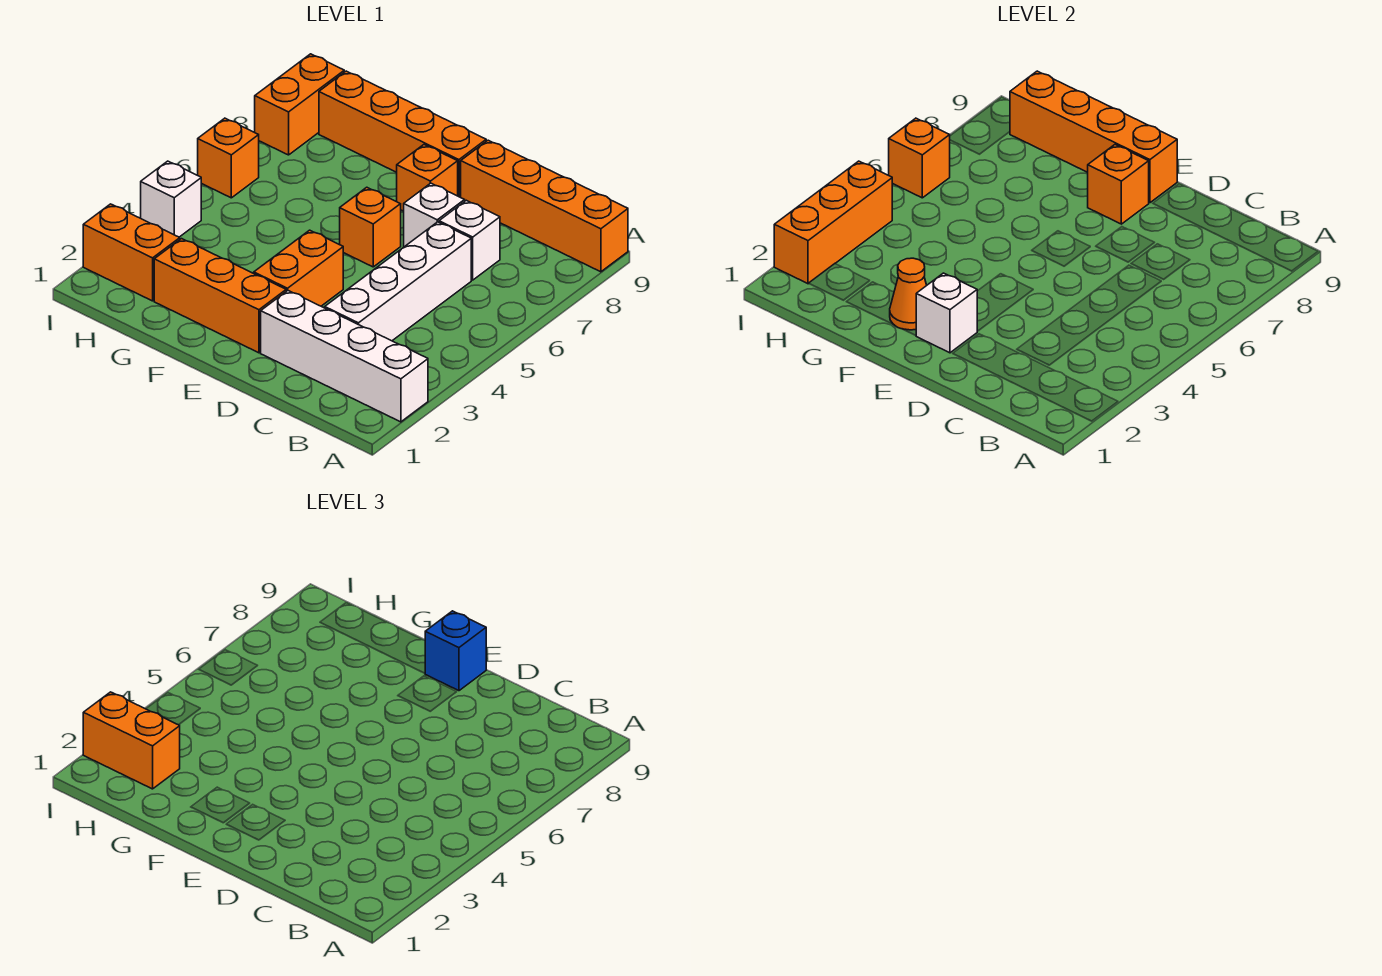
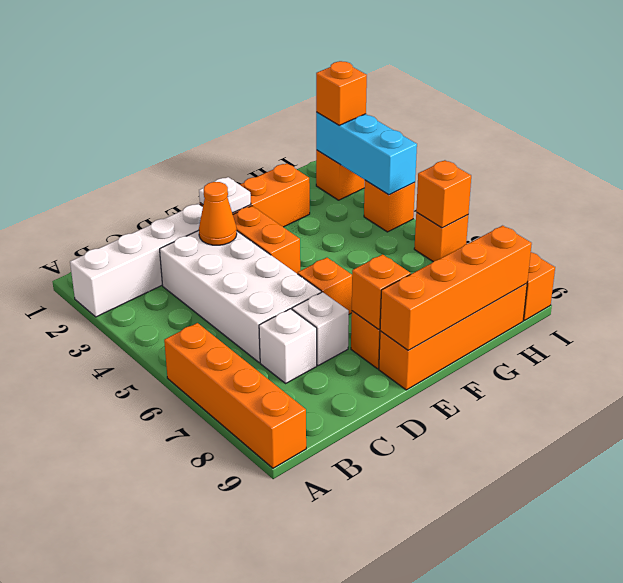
orange 1x4 brick [461,140,628,272] -> orange 1x4 brick turned to [164,323,306,468]
white 1x4 brick [325,222,471,341] -> white 2x4 brick [160,231,321,363]
white 1x1 brick [916,273,977,353] -> white 1x1 plate [199,177,251,213]
blue 1x1 brick [425,611,486,691] -> none
orange 1x1 cone [890,258,927,330] -> orange 1x1 cone moved to [199,182,237,245]
orange 1x2 brick [83,204,180,301] -> orange 1x1 brick [316,150,364,200]
orange 1x2 brick [83,692,180,789] -> orange 1x1 brick [316,61,367,125]
orange 1x3 brick [774,161,892,284] -> cyan 1x3 brick [316,112,417,195]
white 1x1 brick [141,161,201,237] -> orange 1x1 brick [364,180,415,232]

